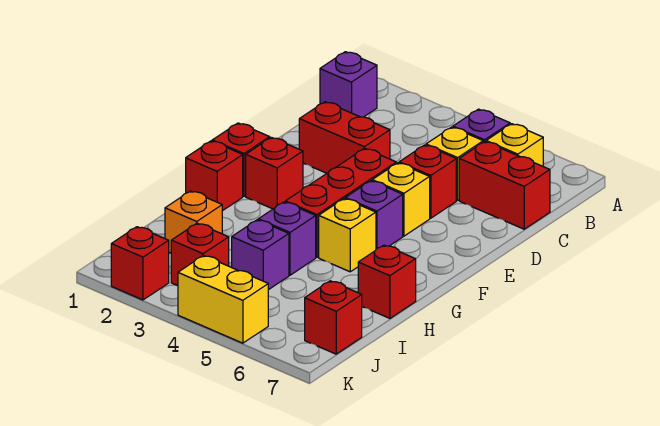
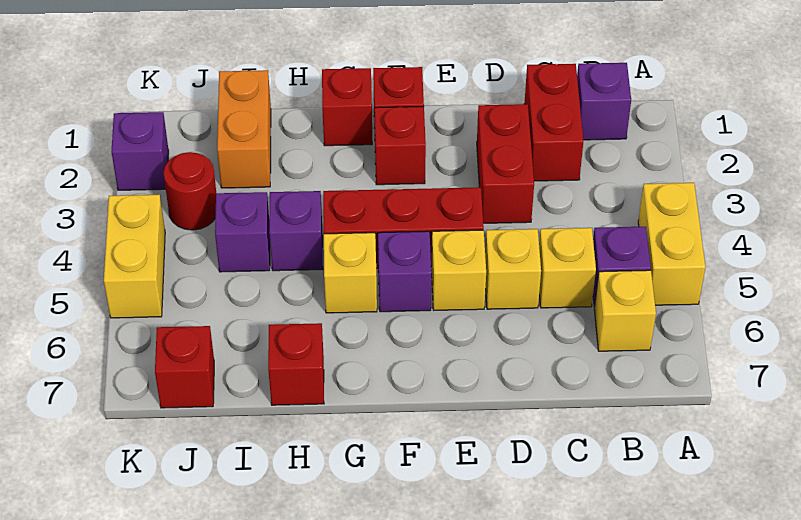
none -> yellow 1x2 brick [638,183,706,305]
red 1x2 brick [459,142,550,229] -> red 1x2 brick moved to [524,64,583,181]
red 1x1 brick [399,145,456,218] -> yellow 1x1 brick [485,229,541,309]
orange 1x1 brick [165,191,222,253] -> orange 1x2 brick [217,70,271,188]
red 1x1 brick [171,223,229,286] -> red 1x1 round brick [163,152,216,230]
red 1x1 brick [111,227,169,300] -> purple 1x1 brick [111,112,169,190]

